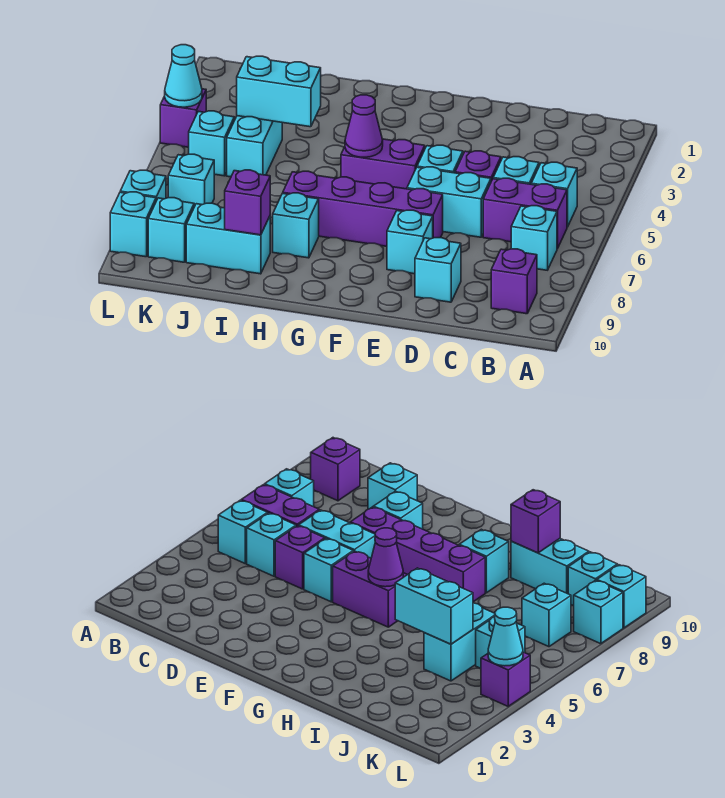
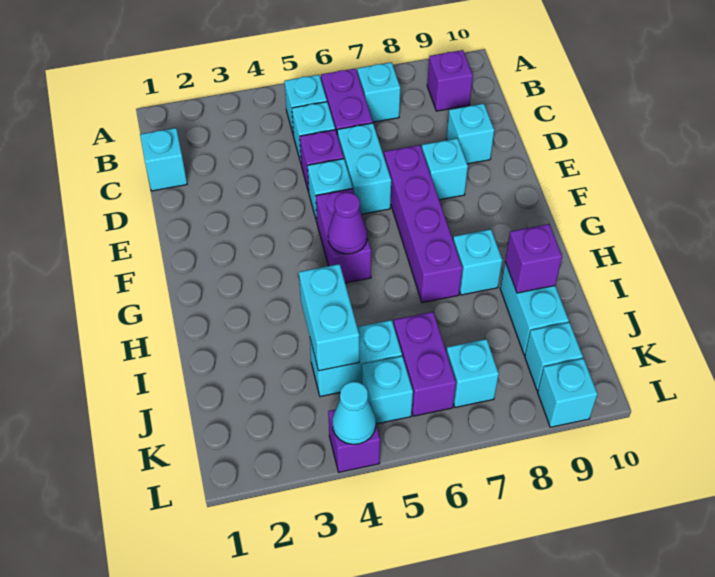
none -> purple 1x2 brick [394,312,456,416]
cyan 1x1 brick [120,170,166,201] -> cyan 1x1 brick moved to [140,128,187,191]

